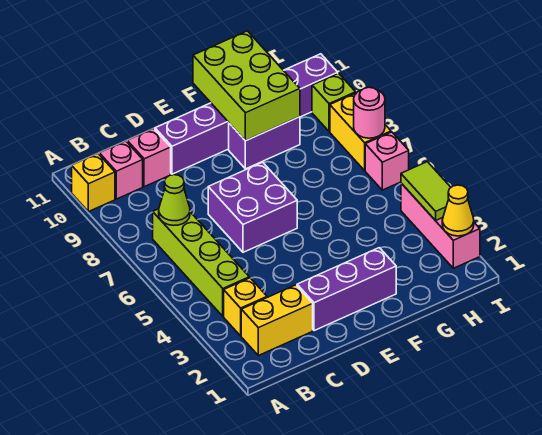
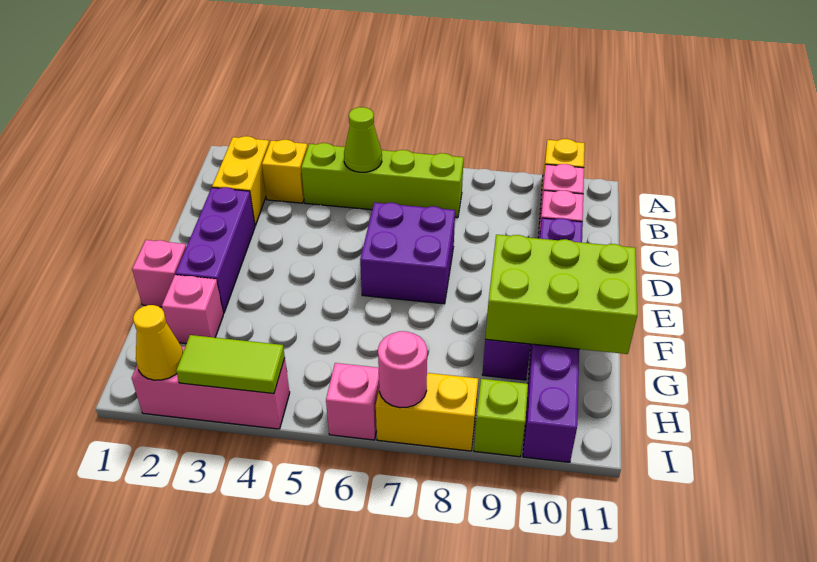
lime 1x1 cone [159,175,190,225] -> lime 1x1 cone moved to [344,107,382,172]
none -> pink 1x1 brick [132,240,186,307]
none -> pink 1x1 brick [162,275,223,344]

